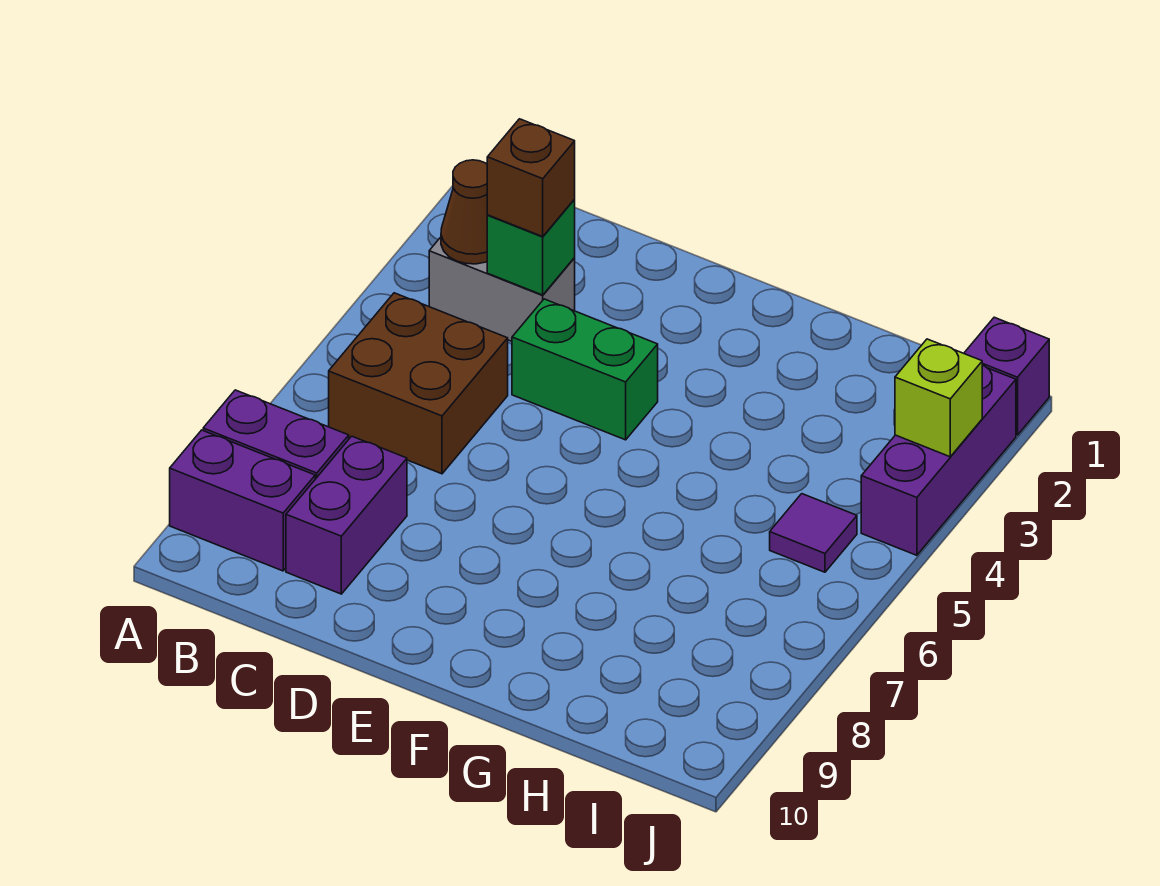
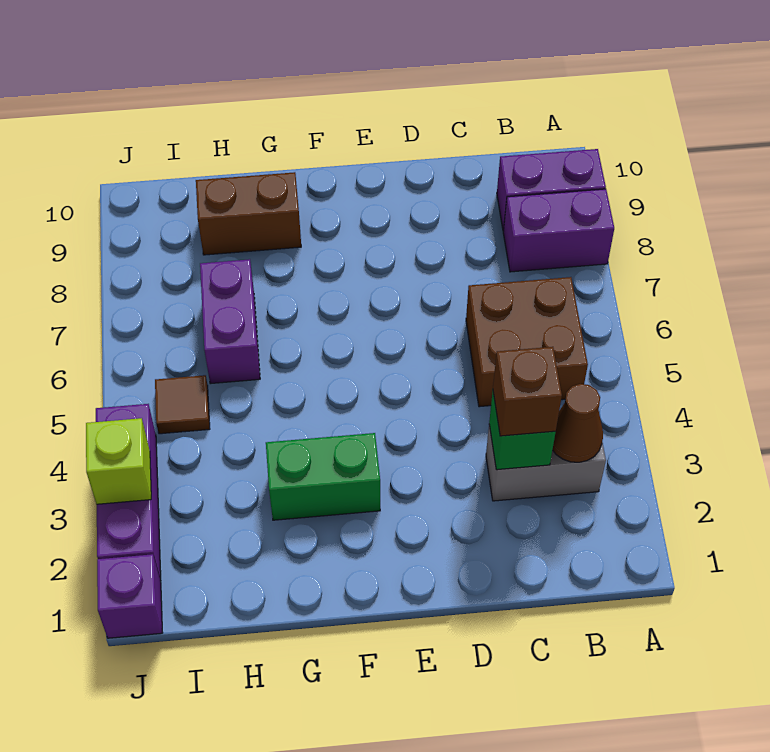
purple 1x2 brick [286,436,407,594] -> purple 1x2 brick moved to [200,259,260,384]
green 1x2 brick [512,299,658,440] -> green 1x2 brick moved to [266,433,380,520]
none -> brown 1x2 brick [196,172,301,255]
purple 1x1 tile [770,494,857,572] -> brown 1x1 tile [155,375,210,434]

